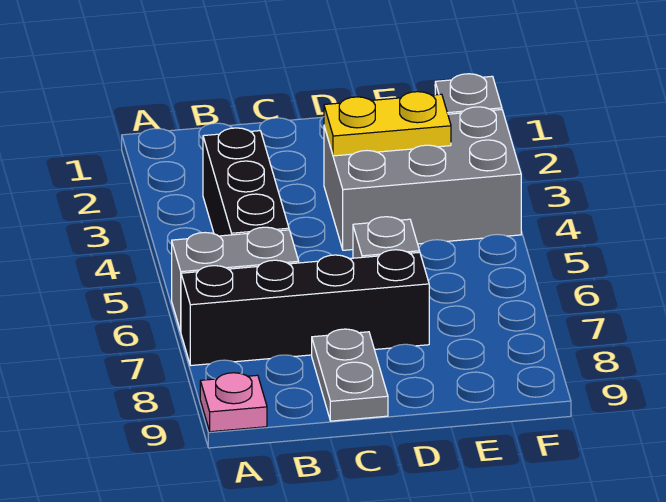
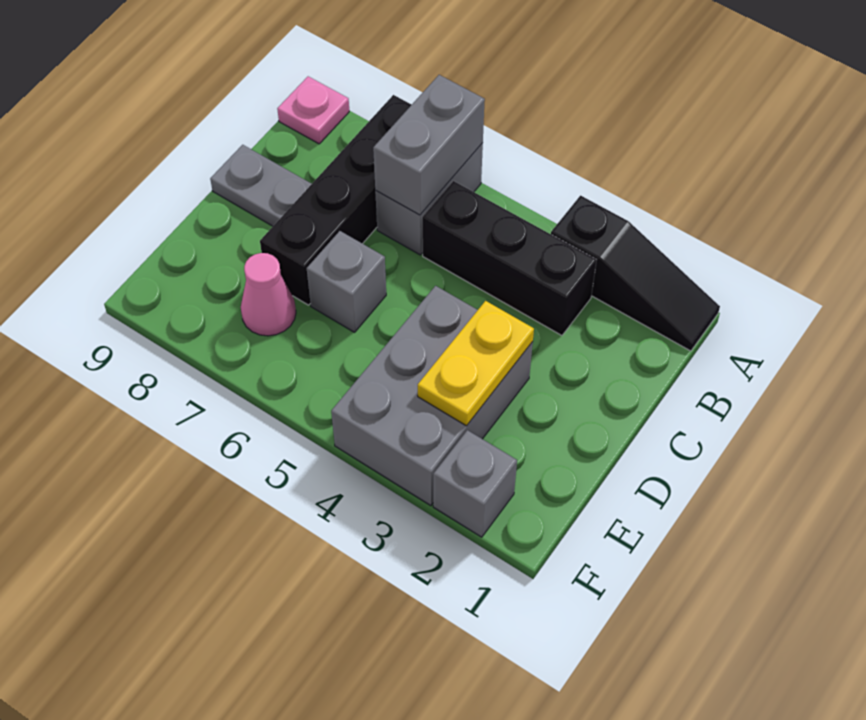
none -> black 1x3 slope [551,196,720,351]
none -> grey 1x2 brick [373,75,485,215]
none -> pink 1x1 cone [241,253,296,336]

